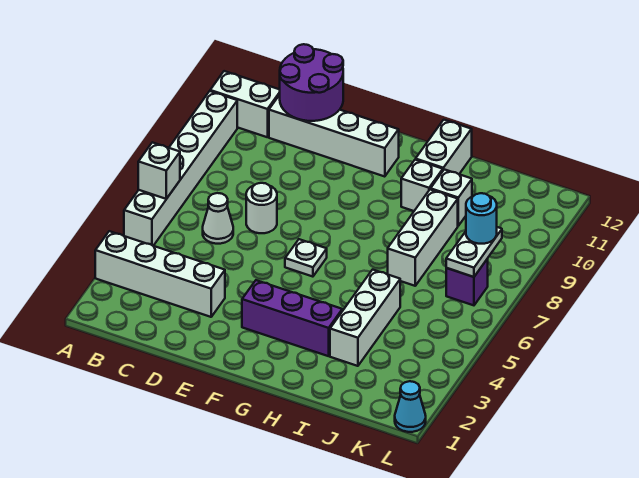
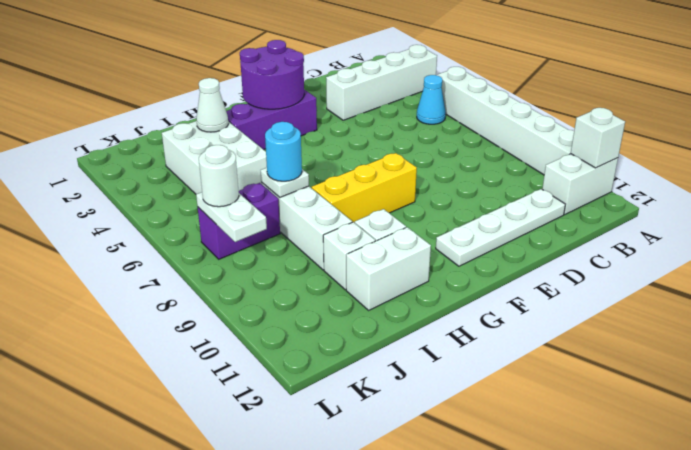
white 1x1 brick [138,142,180,199] -> white 1x1 brick moved to [571,108,625,168]
white 1x1 cone [203,193,233,244] -> white 1x1 cone moved to [196,78,228,132]
white 1x4 brick [269,95,399,177] -> white 1x4 plate [436,189,565,266]
purple 2x2 round brick [280,44,343,121] -> purple 2x2 round brick moved to [240,40,304,109]
white 1x1 round brick [246,183,277,233] -> white 1x1 round brick moved to [199,145,239,207]
white 1x1 plate [285,239,327,277] -> white 1x1 plate moved to [261,168,309,197]
none -> yellow 1x3 brick [312,153,417,223]
white 1x2 brick [416,120,472,174] -> white 1x2 brick turned to [346,227,431,310]
white 1x3 brick [330,270,400,366] -> white 2x3 brick [162,121,267,194]
purple 1x1 brick [446,259,488,305] -> purple 1x2 brick [198,183,280,259]
cyan 1x1 round brick [466,193,497,244] -> cyan 1x1 round brick moved to [265,122,302,181]
cyan 1x1 cone [395,381,426,432] -> cyan 1x1 cone moved to [417,75,446,124]

